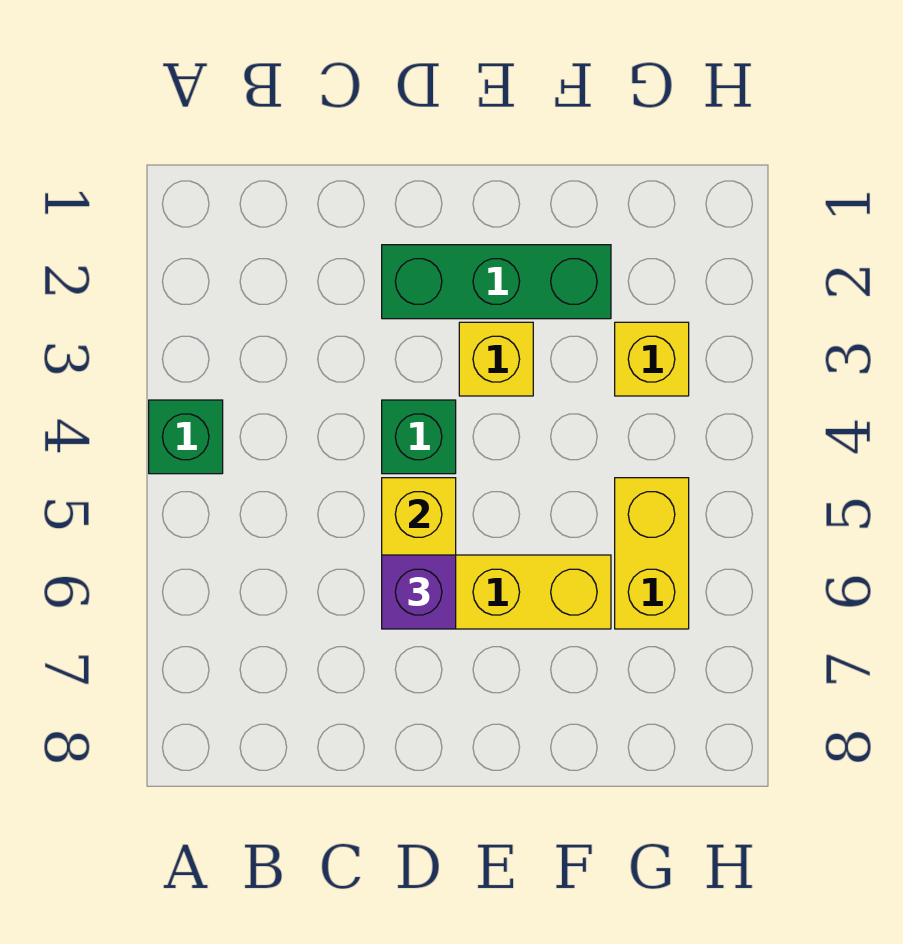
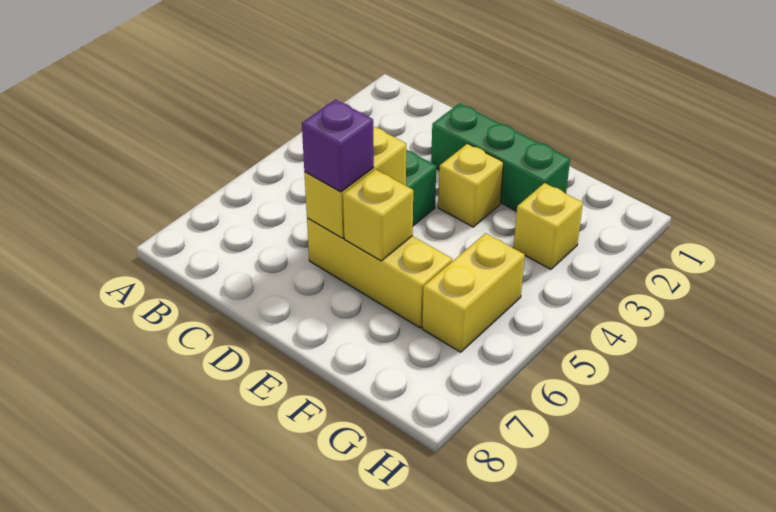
green 1x1 brick [149,400,223,474] -> none
none -> yellow 1x1 brick [343,169,413,261]

